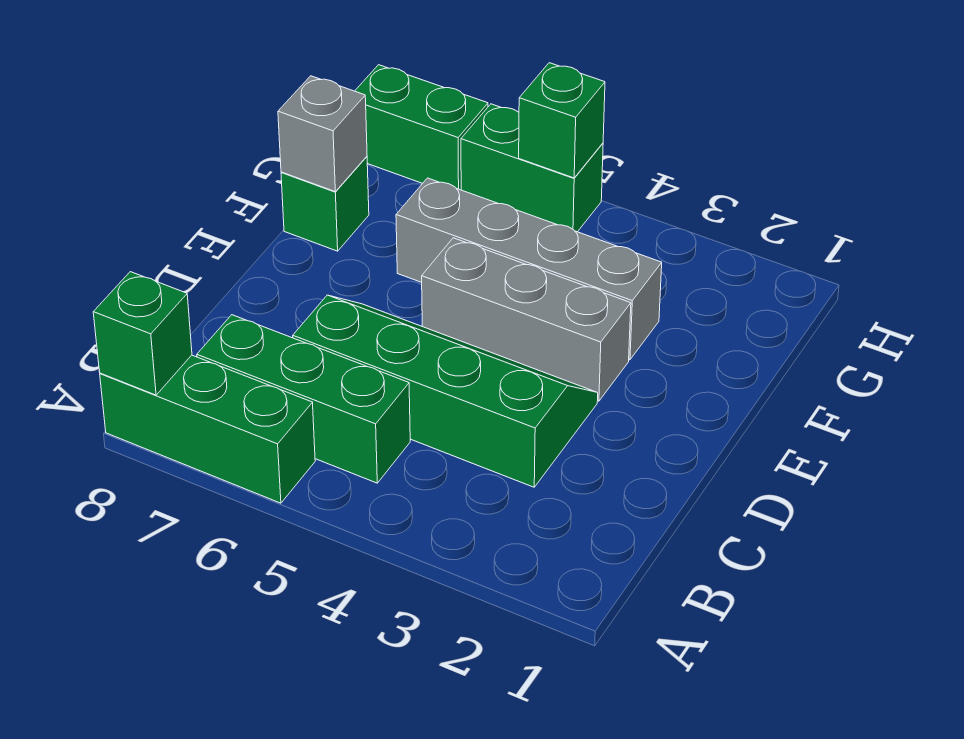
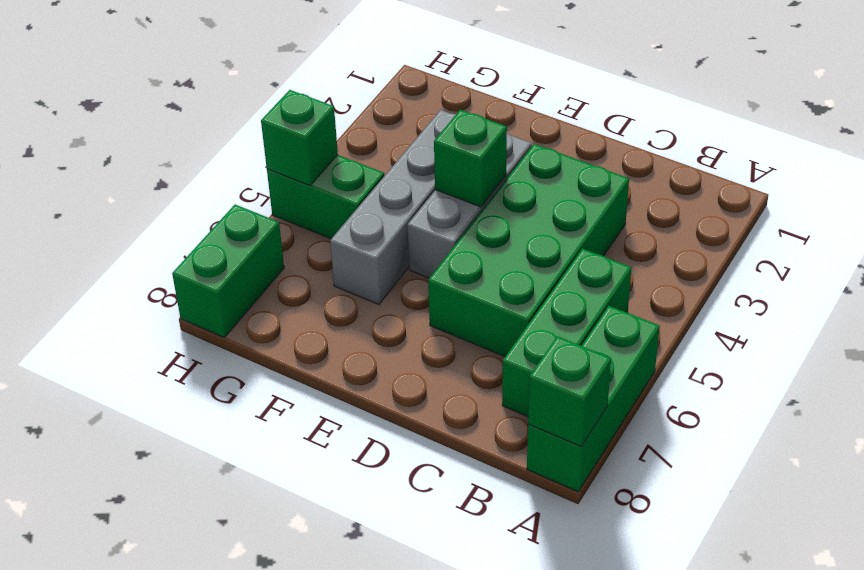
green 2x4 slope [293,295,598,487] -> green 2x4 brick [428,144,629,356]
green 1x1 brick [281,157,369,251] -> green 1x1 brick moved to [434,110,507,207]
grey 1x1 brick [278,76,367,191] -> none
green 1x2 brick [461,104,603,232] -> green 1x2 brick turned to [267,155,384,239]

